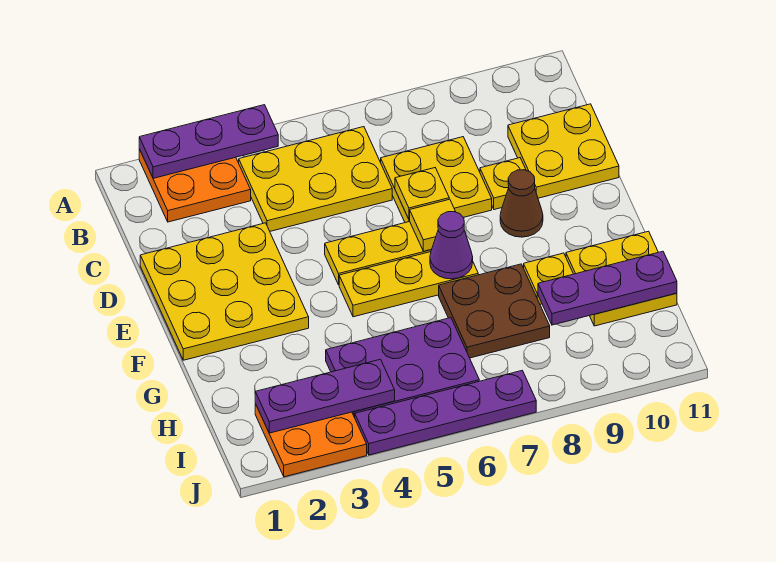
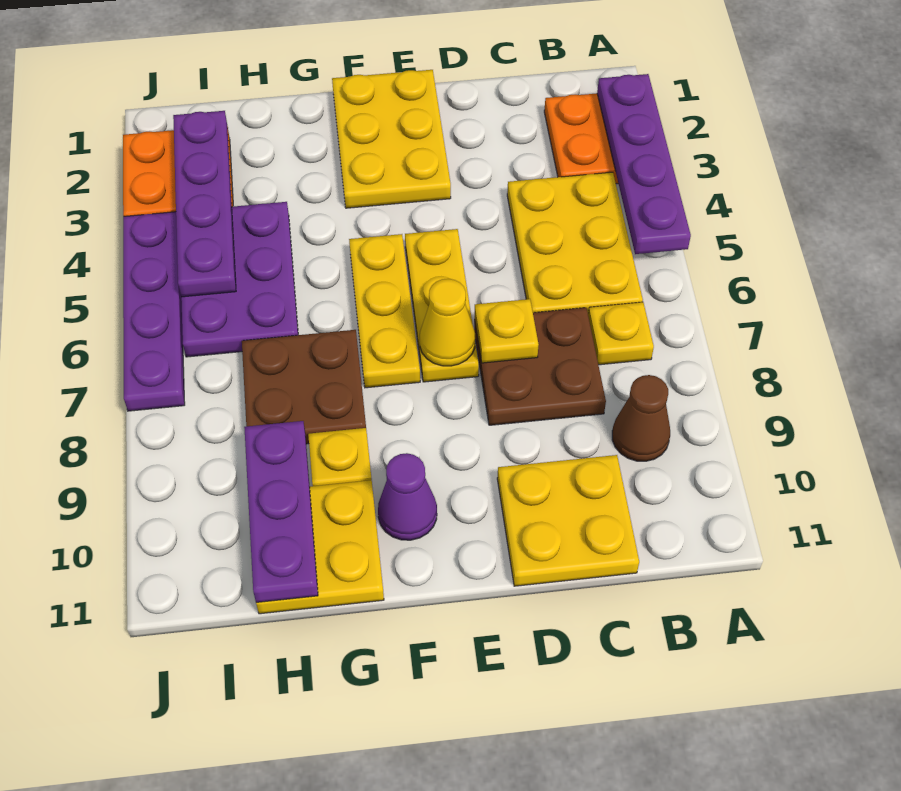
purple 1x3 plate [139,105,278,178] -> purple 1x4 plate [597,74,691,254]
yellow 2x2 plate [381,137,492,223] -> brown 2x2 plate [474,308,606,425]
yellow 3x3 plate [140,223,309,360] -> yellow 2x3 plate [332,70,451,208]
yellow 1x1 plate [480,158,526,210] -> yellow 1x1 plate moved to [588,302,654,365]
yellow 1x1 tile [409,199,456,251] -> yellow 1x1 cone [420,279,475,366]
brown 1x1 cone [500,170,543,237] -> brown 1x1 cone moved to [612,375,670,461]
purple 1x1 cone [430,212,473,279] -> purple 1x1 cone moved to [378,453,437,540]
purple 1x3 plate [255,359,395,433] -> purple 1x4 plate [173,111,236,297]

